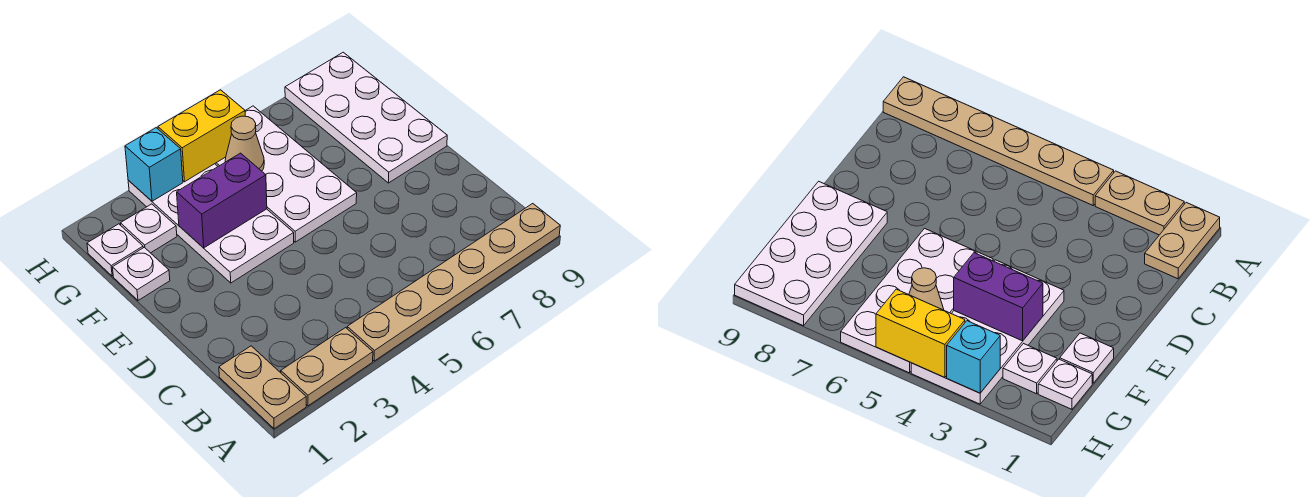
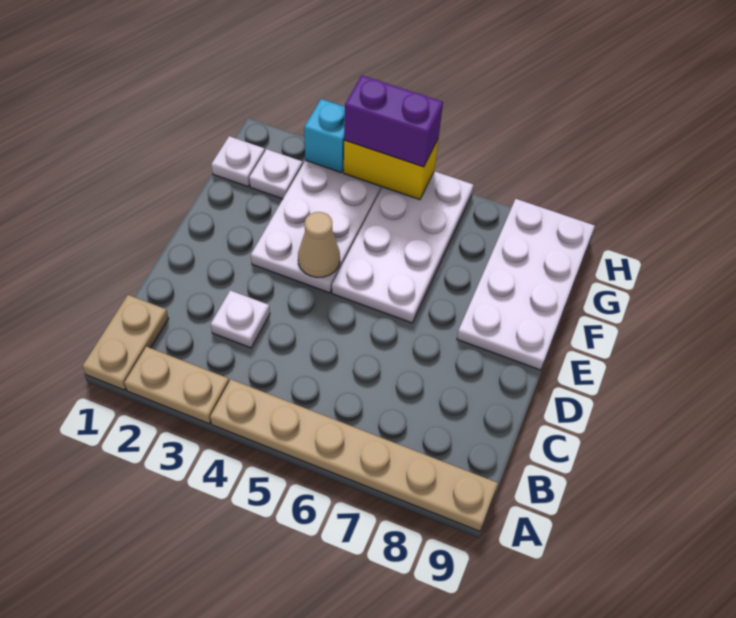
white 1x1 plate [112,247,170,300] -> white 1x1 plate moved to [211,290,270,348]
purple 1x2 brick [177,153,267,248] -> purple 1x2 brick moved to [344,76,443,167]
tan 1x1 cone [225,116,264,171] -> tan 1x1 cone moved to [298,212,340,278]

